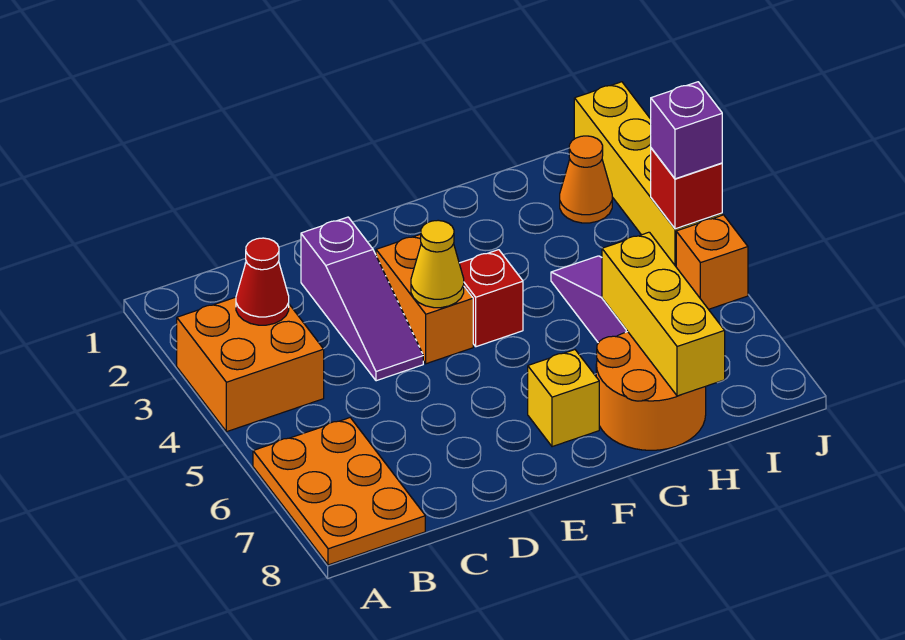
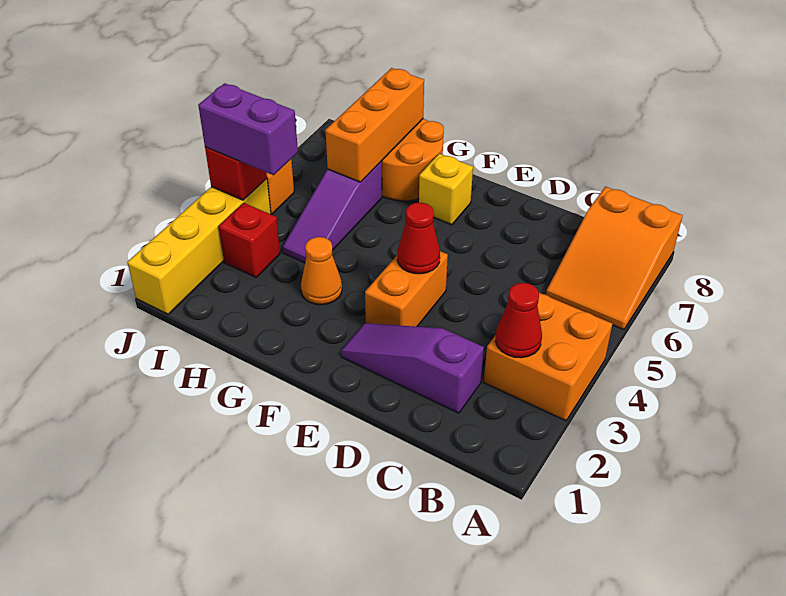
orange 2x3 plate [253,418,425,565] -> orange 2x3 slope [546,187,683,330]
purple 1x3 slope [301,217,423,381] -> purple 1x3 slope turned to [341,323,484,413]
yellow 1x1 cone [411,220,464,308] -> red 1x1 cone [397,203,440,274]
red 1x1 brick [459,250,523,347] -> red 1x1 brick moved to [219,203,280,277]
yellow 1x3 brick [602,232,725,396] -> orange 1x3 brick [325,68,424,182]
orange 1x1 cone [560,136,612,223] -> orange 1x1 cone moved to [301,237,342,305]
purple 1x1 brick [651,82,722,179] -> purple 1x2 brick [198,83,298,175]

